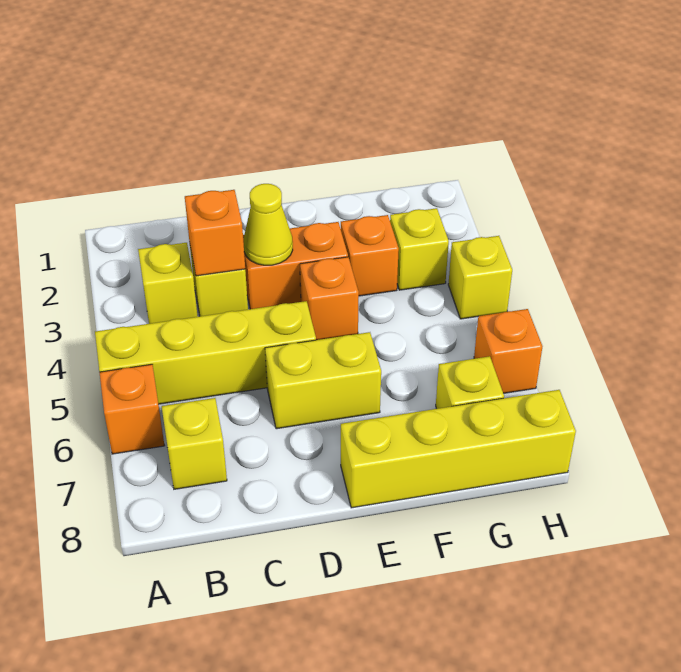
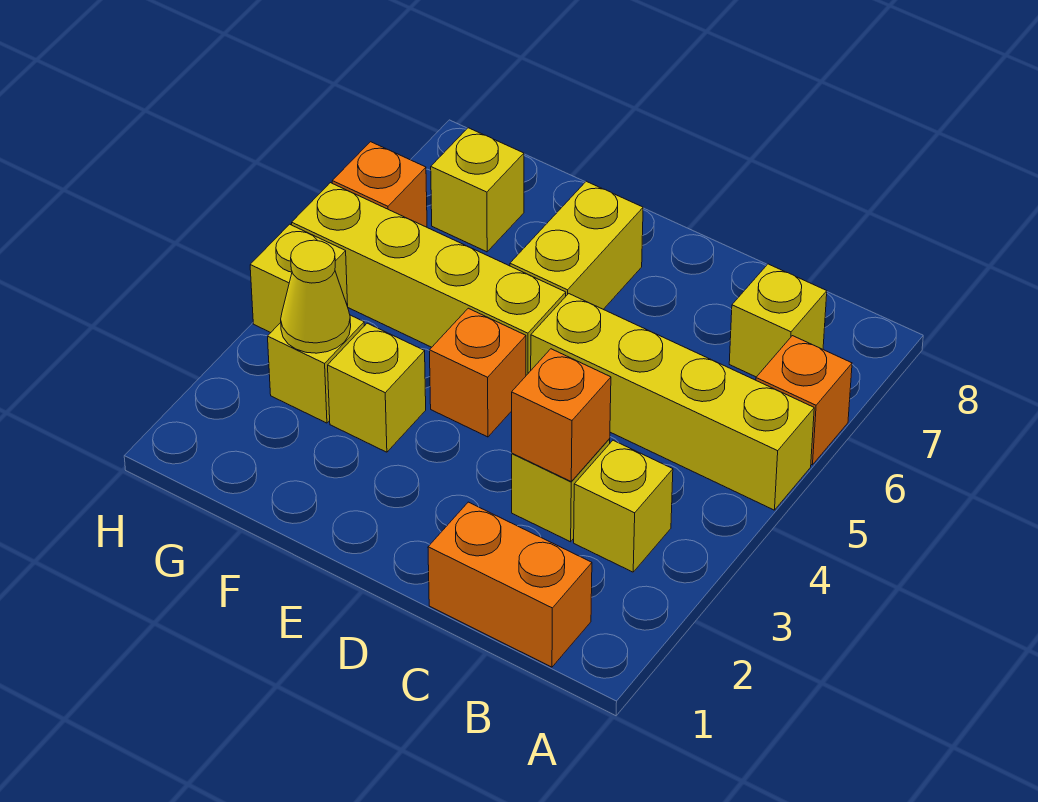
orange 1x2 brick [243,222,348,309] -> orange 1x2 brick moved to [428,502,592,667]
yellow 1x1 cone [244,184,293,265] -> yellow 1x1 cone moved to [281,240,351,353]
yellow 1x2 brick [265,332,381,429] -> yellow 1x2 brick turned to [510,181,643,309]
yellow 1x4 brick [341,390,576,508] -> yellow 1x4 brick moved to [292,183,566,375]
orange 1x1 brick [341,215,399,296] -> yellow 1x1 brick [328,323,426,452]

